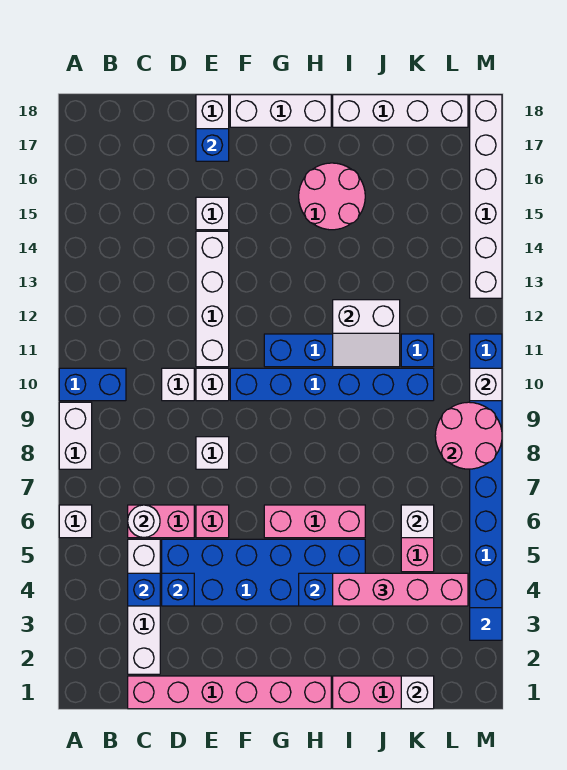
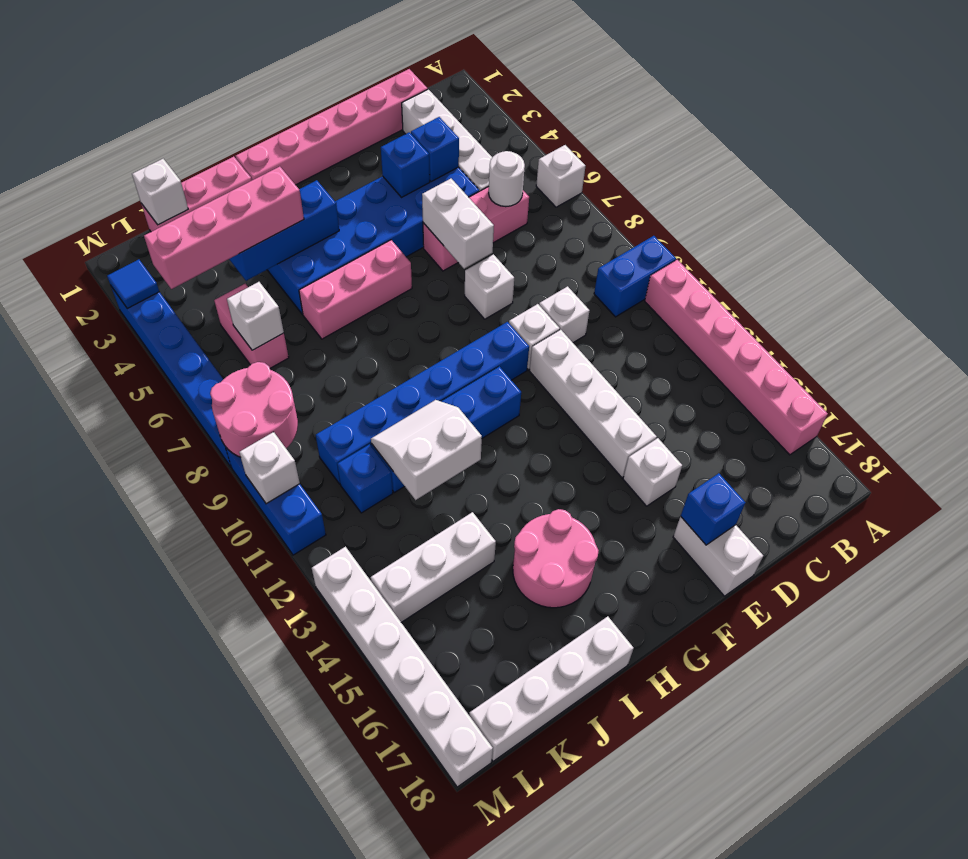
white 1x2 brick [59,402,92,469] -> white 1x2 brick moved to [422,179,494,269]
none -> pink 1x6 brick [645,260,828,455]
blue 1x1 brick [128,573,160,606] -> blue 1x1 brick moved to [381,132,430,197]
white 1x3 brick [230,95,331,127] -> white 1x3 brick moved to [371,512,496,622]

